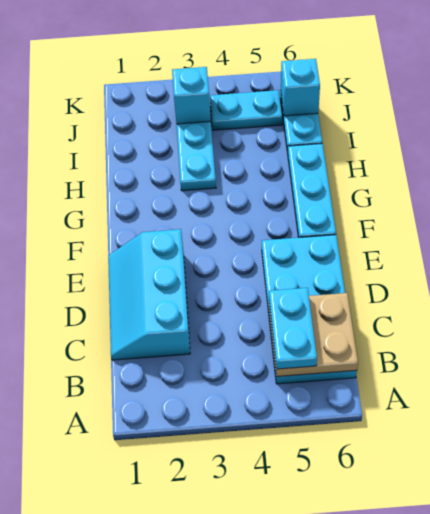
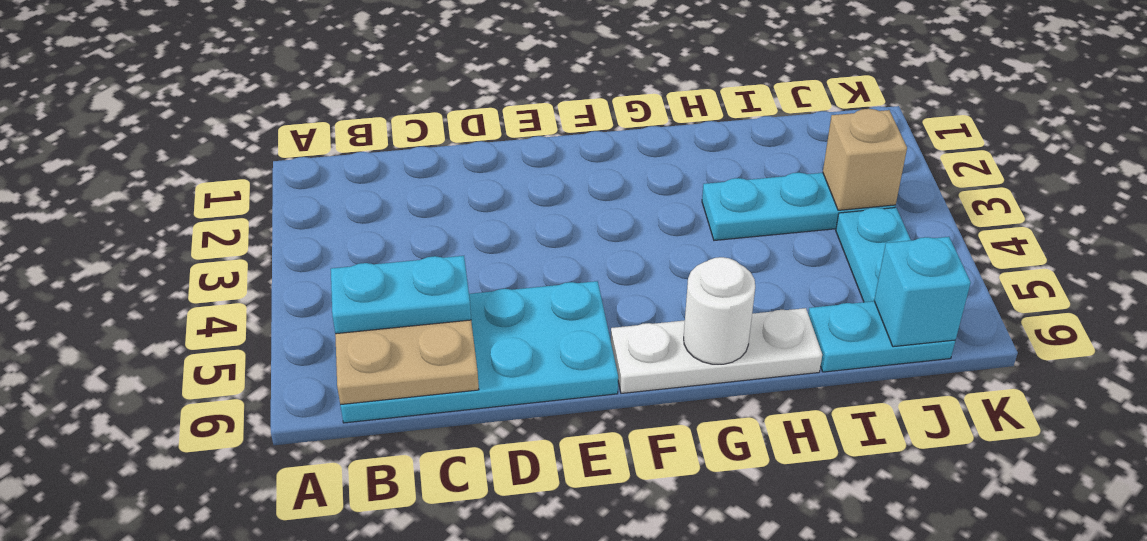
cyan 2x3 slope [108,229,190,360] -> none
cyan 1x3 plate [288,143,336,238] -> white 1x3 plate [611,308,822,393]
none -> white 1x1 round brick [684,257,755,364]
cyan 1x1 brick [172,67,211,124] -> tan 1x1 brick [823,109,907,210]

